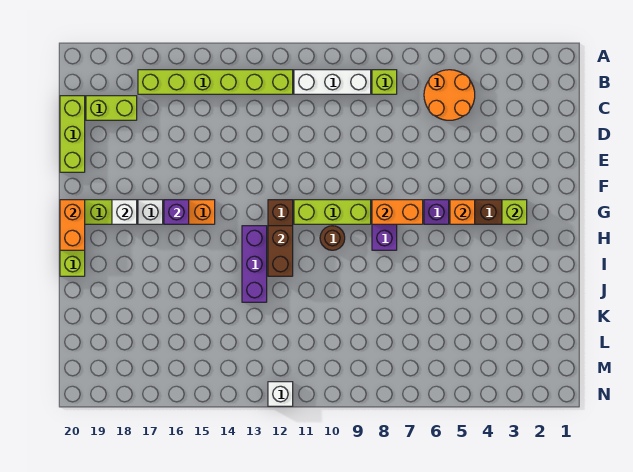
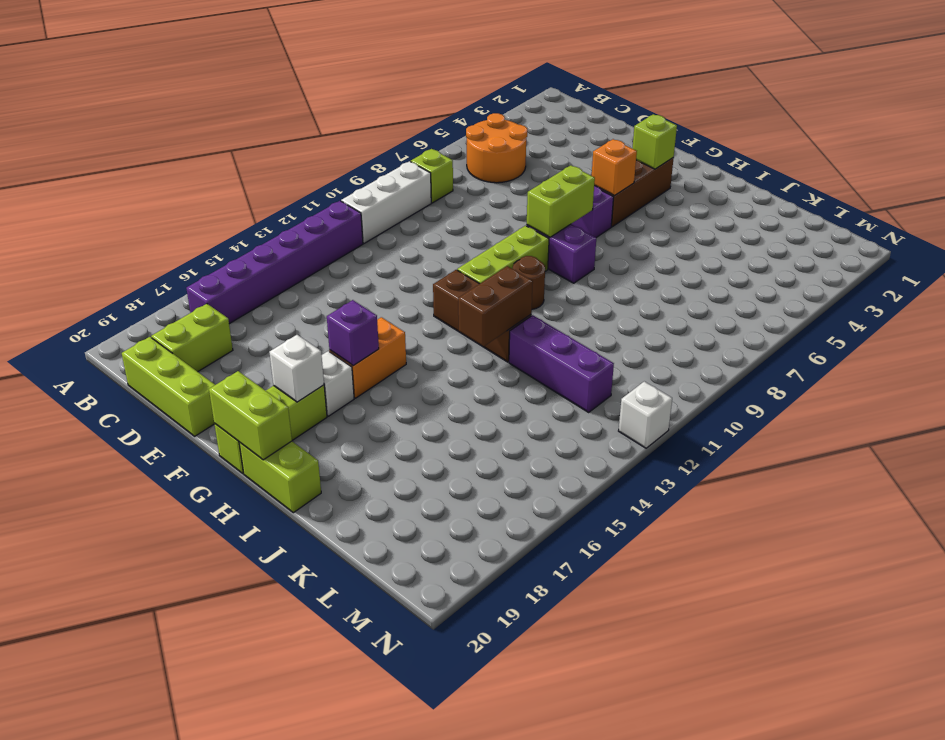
lime 1x6 brick [138,70,293,94] -> purple 1x6 brick [186,201,363,324]
orange 1x2 brick [372,200,423,224] -> lime 1x2 brick [527,165,595,237]
orange 1x2 brick [60,200,85,250] -> lime 1x2 brick [209,371,292,460]
brown 1x2 brick [268,226,293,276] -> brown 1x2 brick turned to [458,266,533,347]
purple 1x3 brick [242,226,267,302] -> purple 1x3 brick moved to [509,315,614,412]

